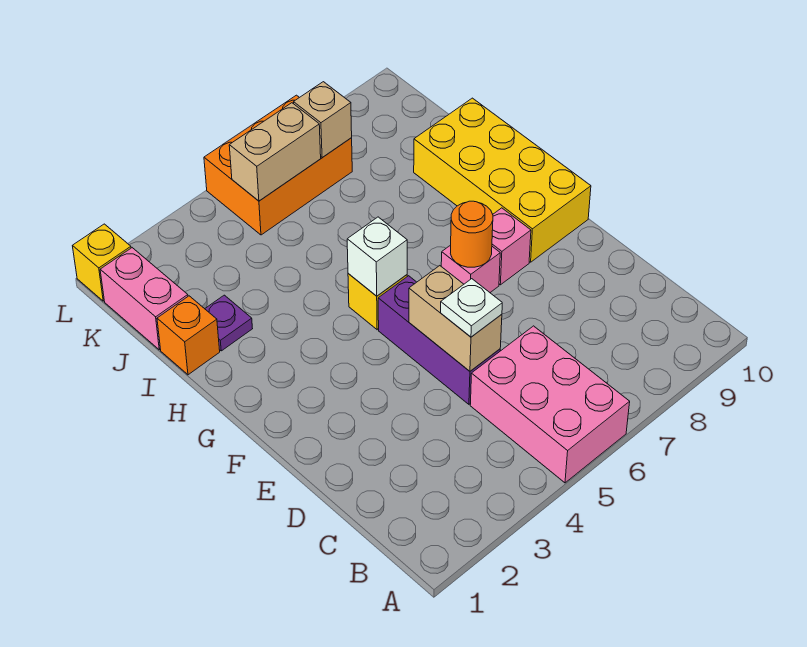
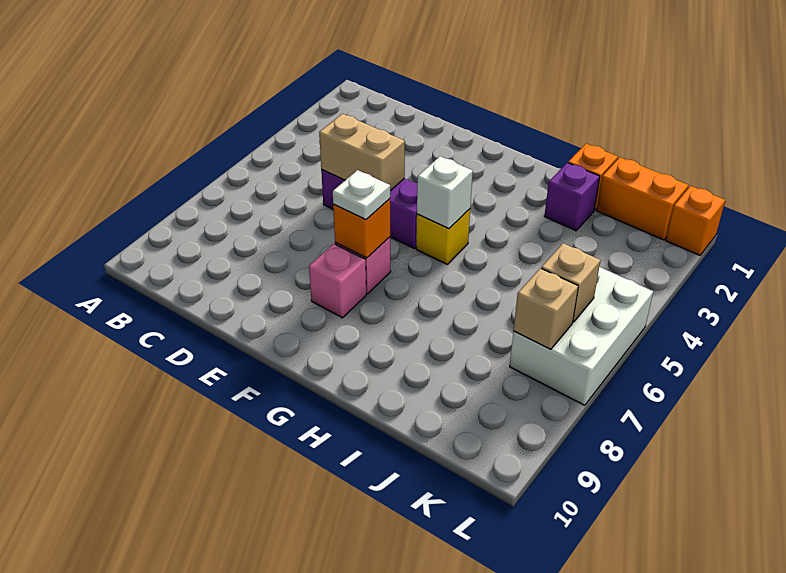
pink 2x3 brick [470,326,630,483] -> none
white 1x1 plate [441,279,502,337] -> white 1x1 plate moved to [333,170,390,219]
orange 1x1 round brick [450,201,493,267] -> orange 1x1 brick [333,199,390,258]
yellow 2x4 brick [414,98,591,262] -> none
purple 1x1 plate [205,295,253,351] -> purple 1x1 brick [544,163,600,231]
pink 1x2 brick [100,248,188,350] -> orange 1x2 brick [597,157,688,240]
orange 2x3 brick [204,95,352,235] -> white 2x3 brick [510,267,653,405]
tan 1x2 brick [229,103,321,201] -> tan 1x1 brick [541,243,601,322]
yellow 1x1 brick [73,224,131,301] -> orange 1x1 brick [666,186,725,255]

